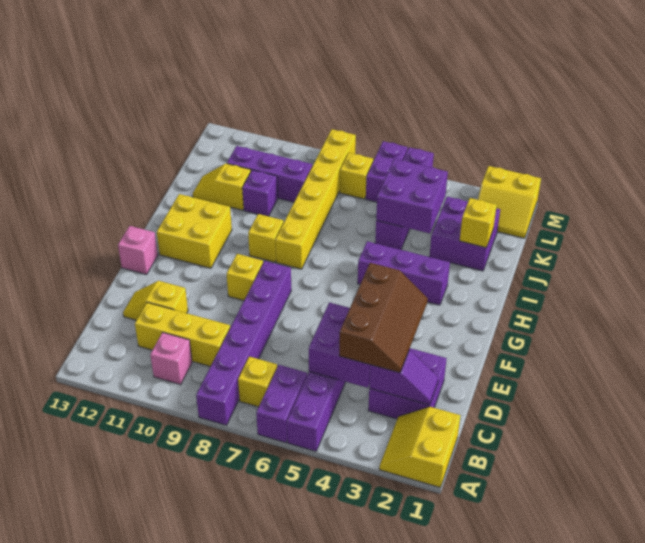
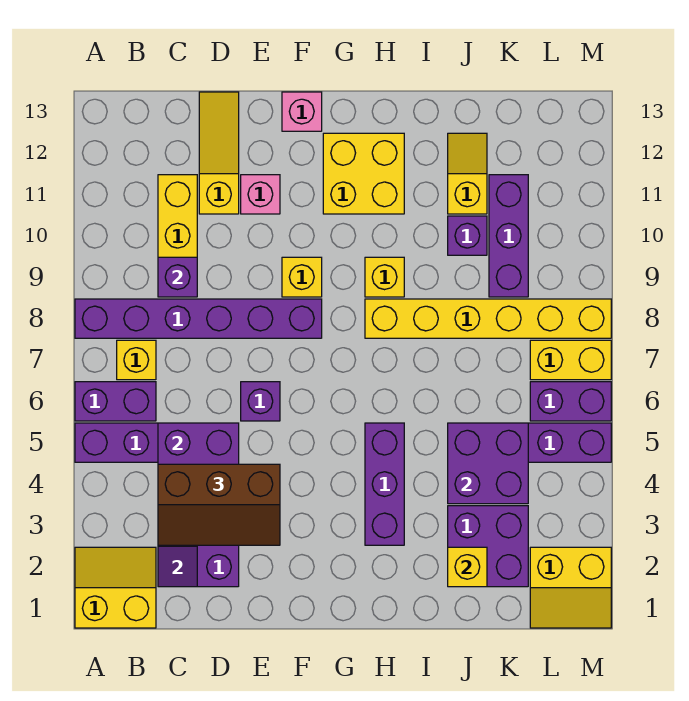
pink 1x1 brick [150,332,192,384] -> pink 1x1 brick moved to [241,175,280,214]
none -> purple 1x1 brick [158,257,197,297]
yellow 1x2 slope [123,281,188,320] -> yellow 1x3 slope [199,92,239,214]
none -> purple 1x1 brick [241,382,280,421]
yellow 2x2 slope [478,166,541,238] -> yellow 2x2 slope turned to [530,547,611,628]
yellow 1x1 brick [340,153,373,199] -> yellow 1x2 brick [530,340,611,380]

